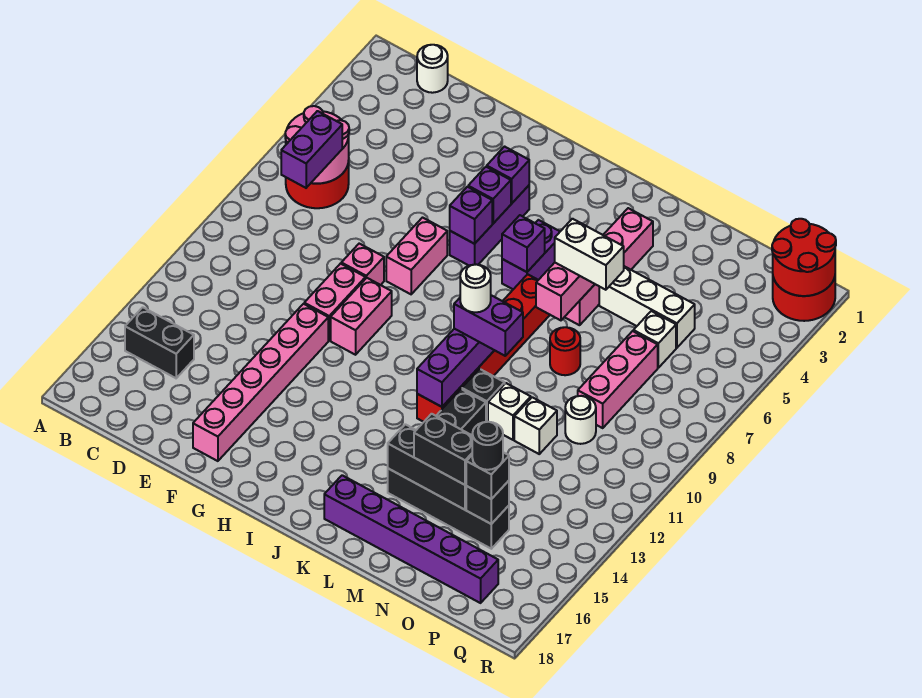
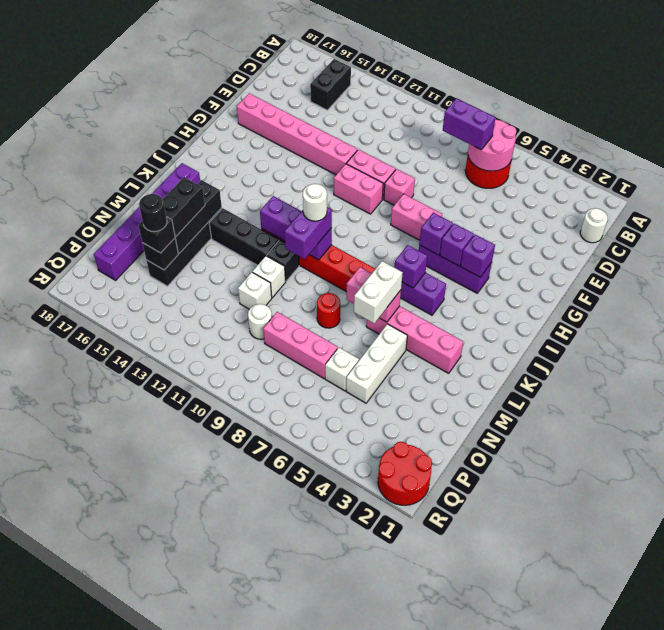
red 2x2 round brick [772,219,836,296] -> none

